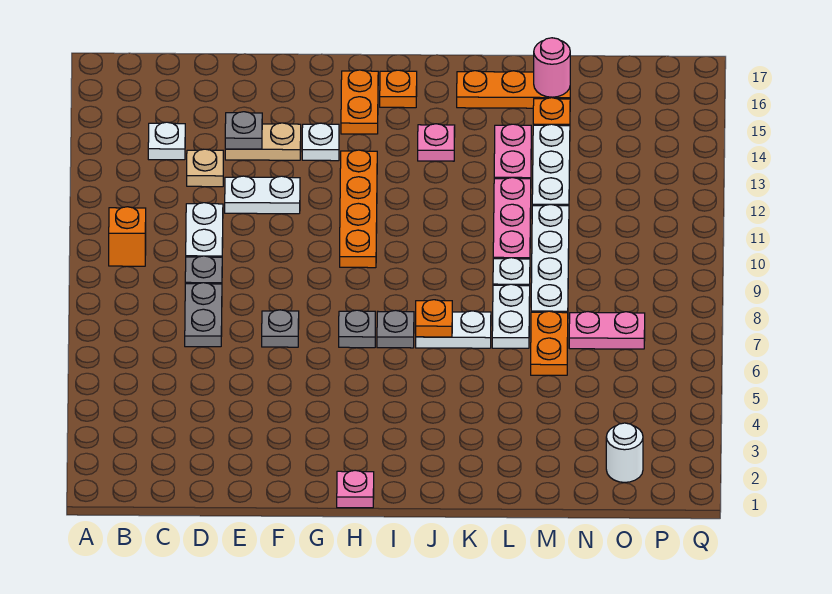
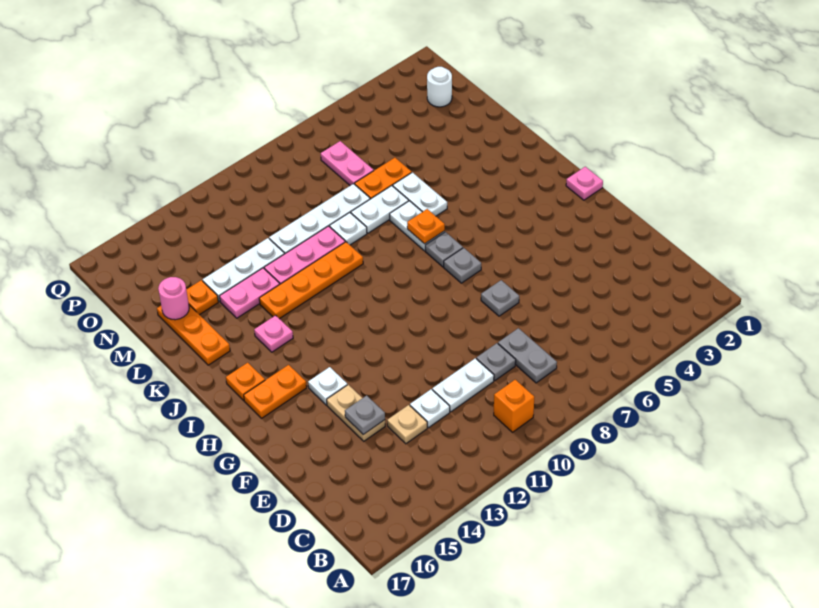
white 1x1 plate [148,122,185,160] -> white 1x1 plate moved to [410,389,450,428]
grey 1x2 plate [185,283,222,347] -> grey 1x2 plate turned to [498,328,557,383]
white 1x2 plate [225,176,300,214] -> white 1x2 plate moved to [393,172,447,216]
orange 1x4 plate [340,150,377,268] -> orange 1x4 plate moved to [259,242,363,319]

